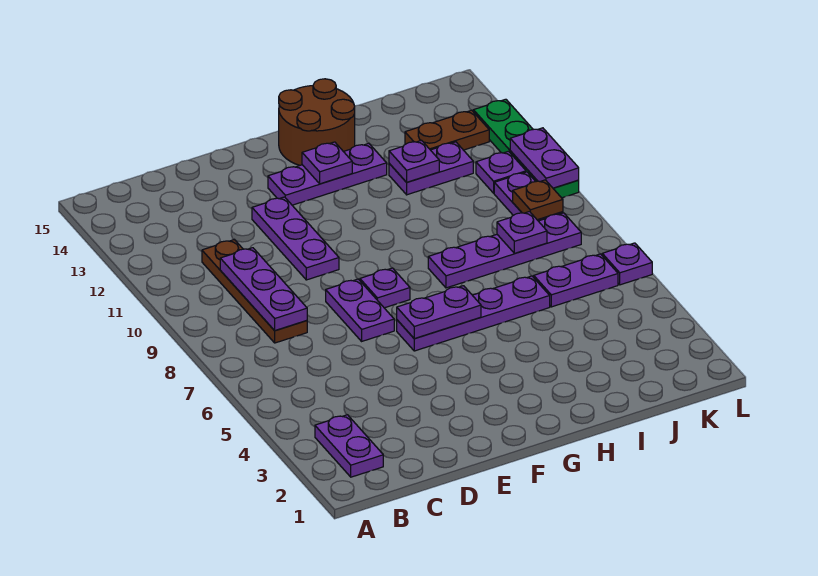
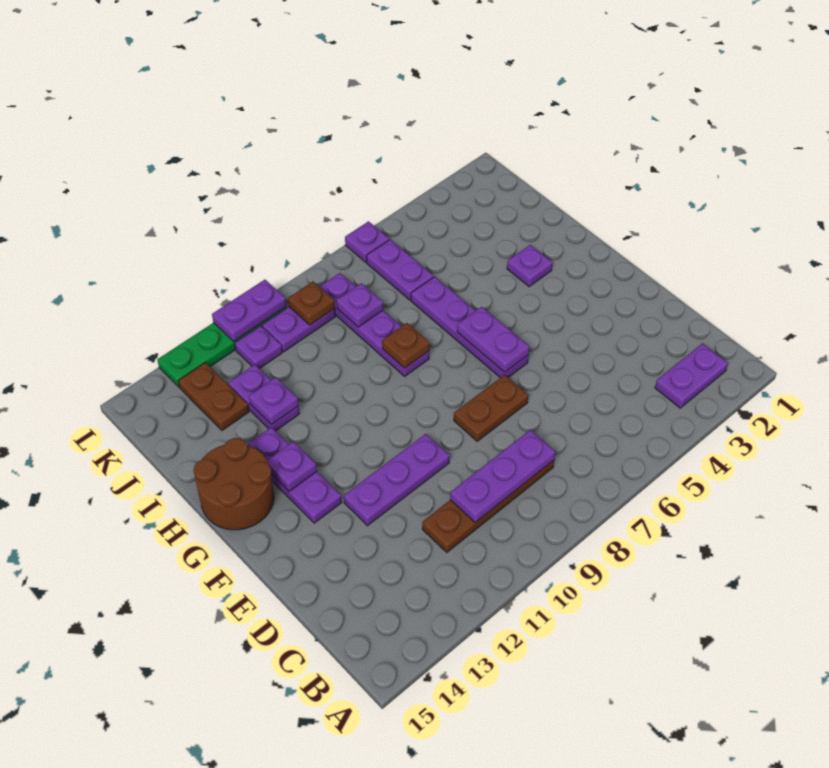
purple 1x2 plate [326,279,394,341] -> brown 1x2 plate [454,375,528,441]
purple 1x1 plate [360,268,410,308] -> purple 1x1 plate moved to [507,245,552,287]
none -> brown 1x1 plate [382,323,429,368]

